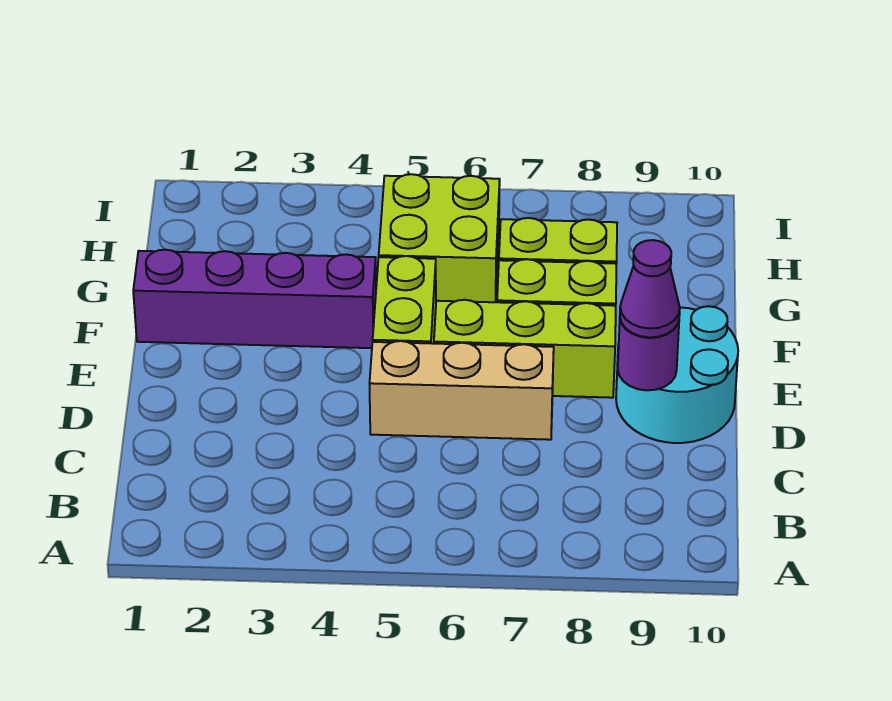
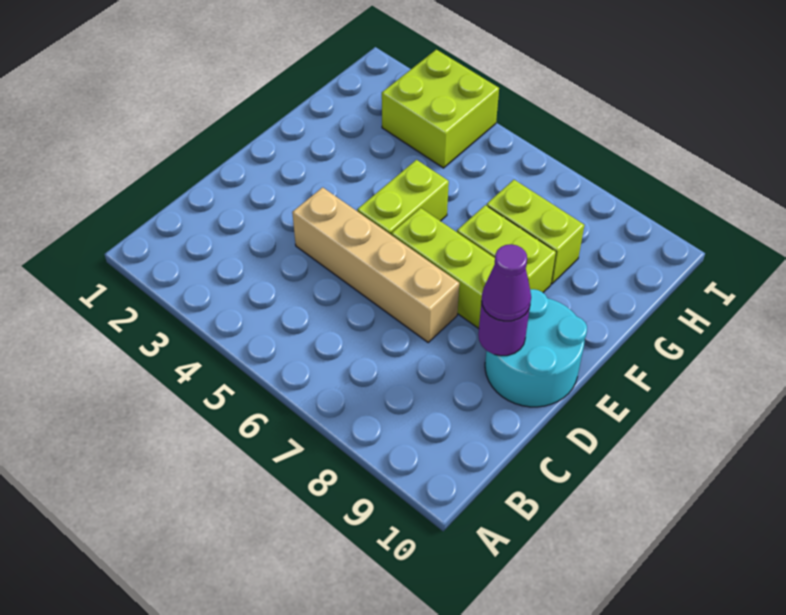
tan 1x3 brick [369,341,554,440] -> tan 1x4 brick [292,187,459,342]
purple 1x4 brick [133,250,376,348] -> none
lime 2x2 brick [379,174,500,302] -> lime 2x2 brick moved to [382,50,499,168]

